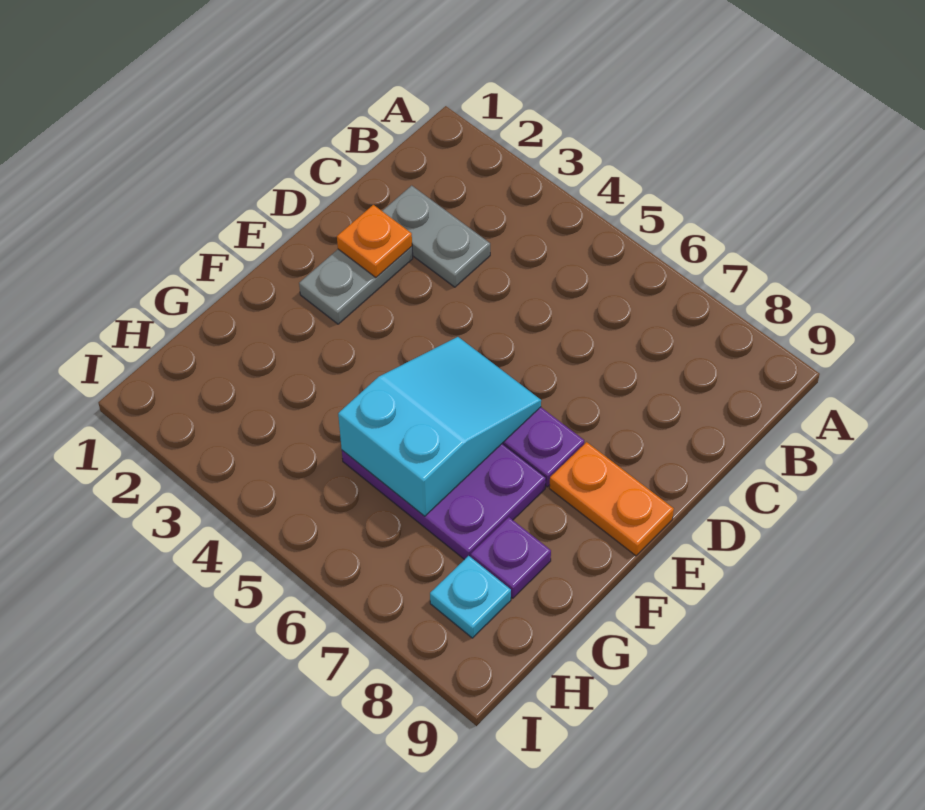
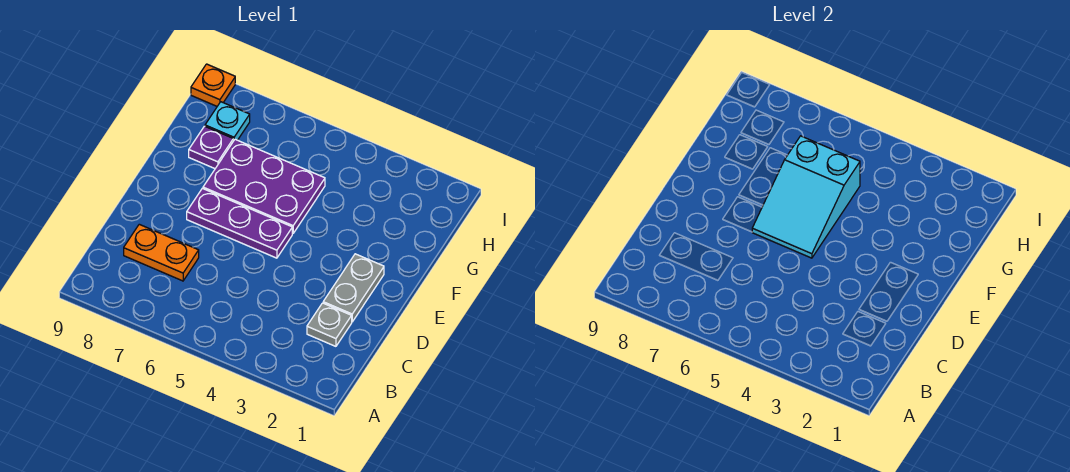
grey 1x2 plate [383,186,490,287] -> grey 1x1 plate [307,303,352,346]
orange 1x1 plate [337,205,412,278] -> orange 1x1 plate moved to [191,64,235,106]
orange 1x2 plate [549,442,674,556] -> orange 1x2 plate moved to [124,224,199,281]

